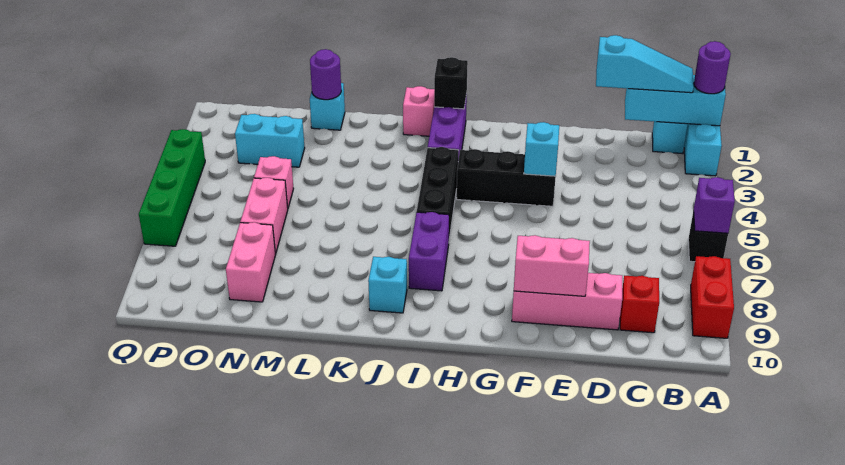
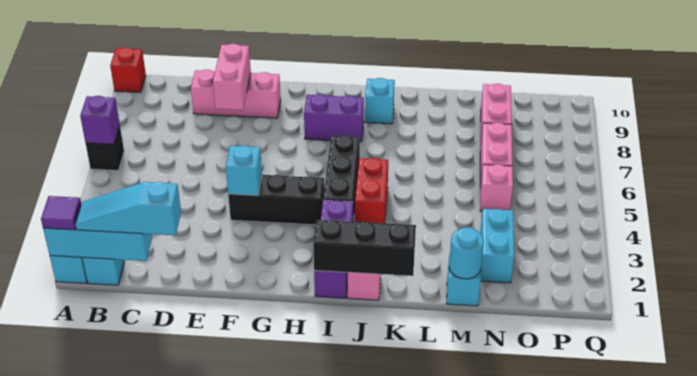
purple 1x1 round brick [694,41,731,94] -> purple 1x1 tile [41,196,82,230]
red 1x2 brick [691,256,734,338] -> red 1x2 brick moved to [355,158,388,223]
red 1x1 brick [620,276,659,333] -> red 1x1 brick moved to [110,47,146,92]
pink 1x2 brick [514,235,590,296] -> pink 1x2 brick turned to [213,44,251,110]
black 1x1 brick [434,57,468,109] -> black 1x3 brick [313,220,416,276]
purple 1x2 brick [409,212,449,291] -> purple 1x2 brick turned to [304,94,364,142]
purple 1x1 round brick [310,49,341,100] -> cyan 1x1 round brick [449,227,484,279]
cyan 1x2 brick [235,114,305,167] -> cyan 1x2 brick turned to [480,209,514,283]
green 1x4 brick [139,129,205,246] -> none

